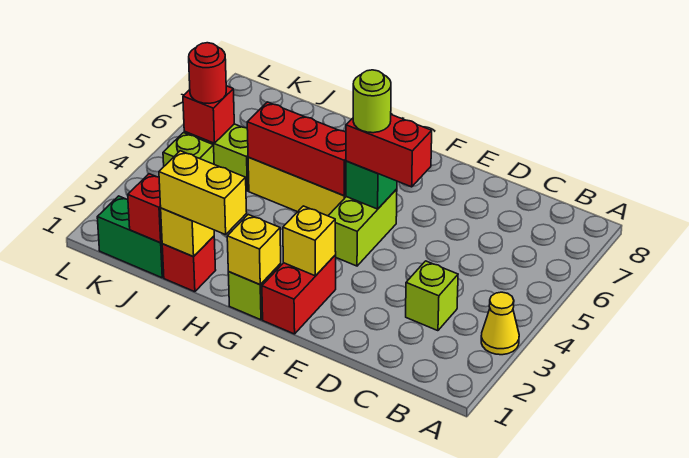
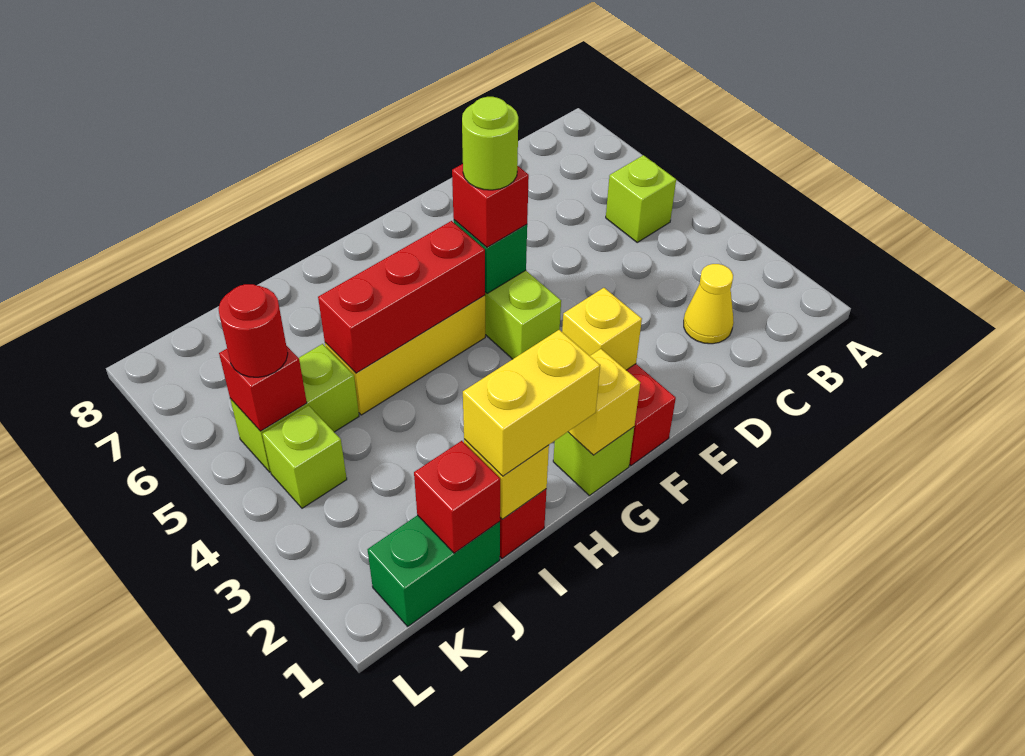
yellow 1x1 cone [481,292,519,355] -> yellow 1x1 cone moved to [684,264,734,344]
lime 1x1 brick [406,261,458,331] -> lime 1x1 brick moved to [606,155,676,242]
red 1x2 brick [346,115,432,187] -> red 1x1 brick [452,164,529,247]

